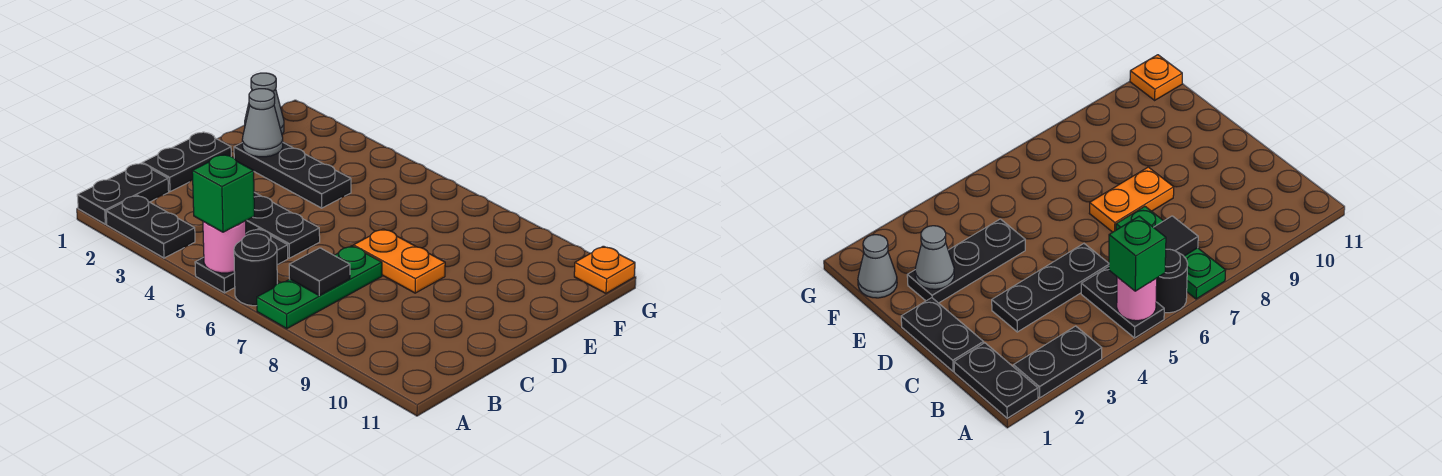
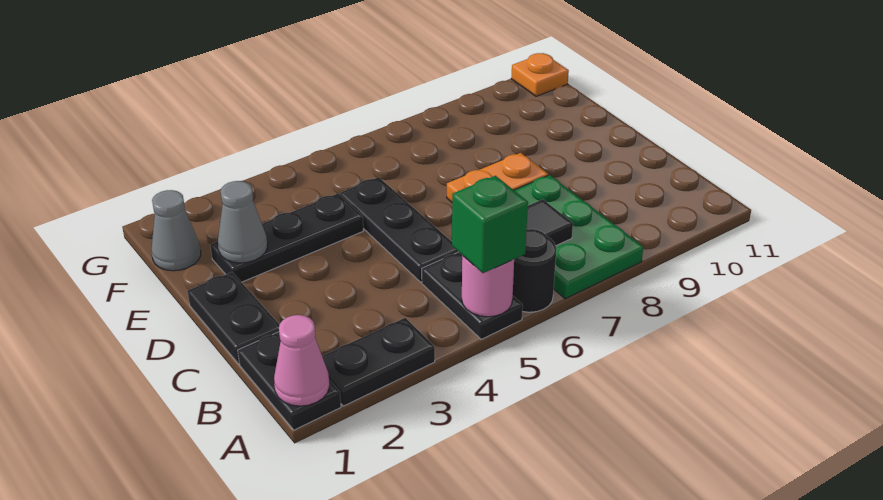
none -> pink 1x1 cone [274,315,330,406]
green 1x3 plate [257,246,382,329] -> green 2x3 plate [514,175,643,299]
black 1x3 plate [246,192,320,258] -> black 1x3 plate turned to [340,177,458,282]

